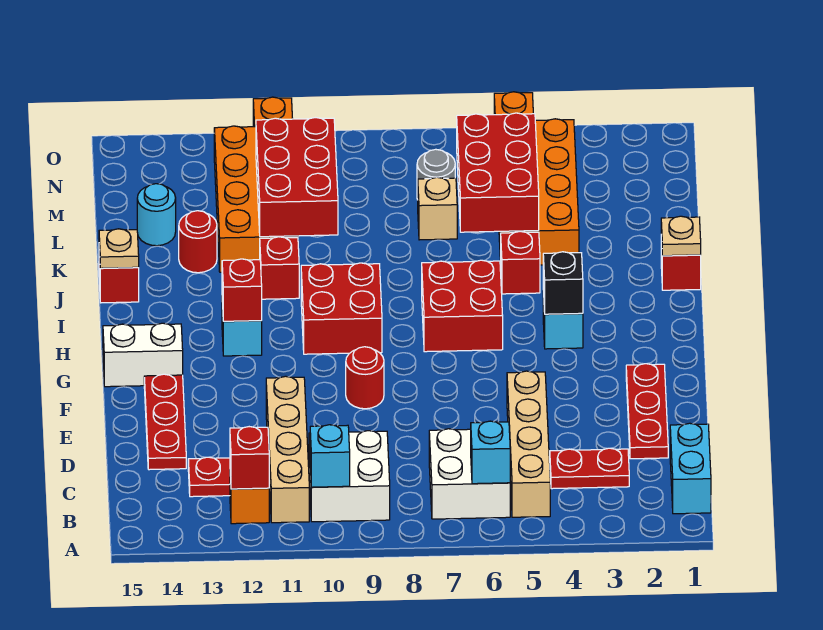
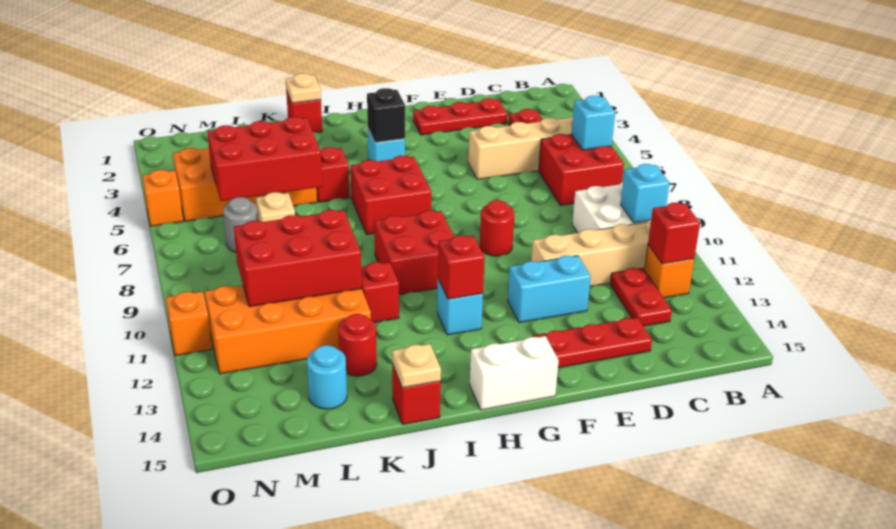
cyan 1x2 brick [670,423,711,514] -> cyan 1x2 brick moved to [508,256,591,323]
white 2x2 brick [429,429,510,519] -> red 2x2 brick [539,134,624,205]
white 1x2 brick [103,323,183,387] -> white 1x2 brick turned to [470,336,559,410]

